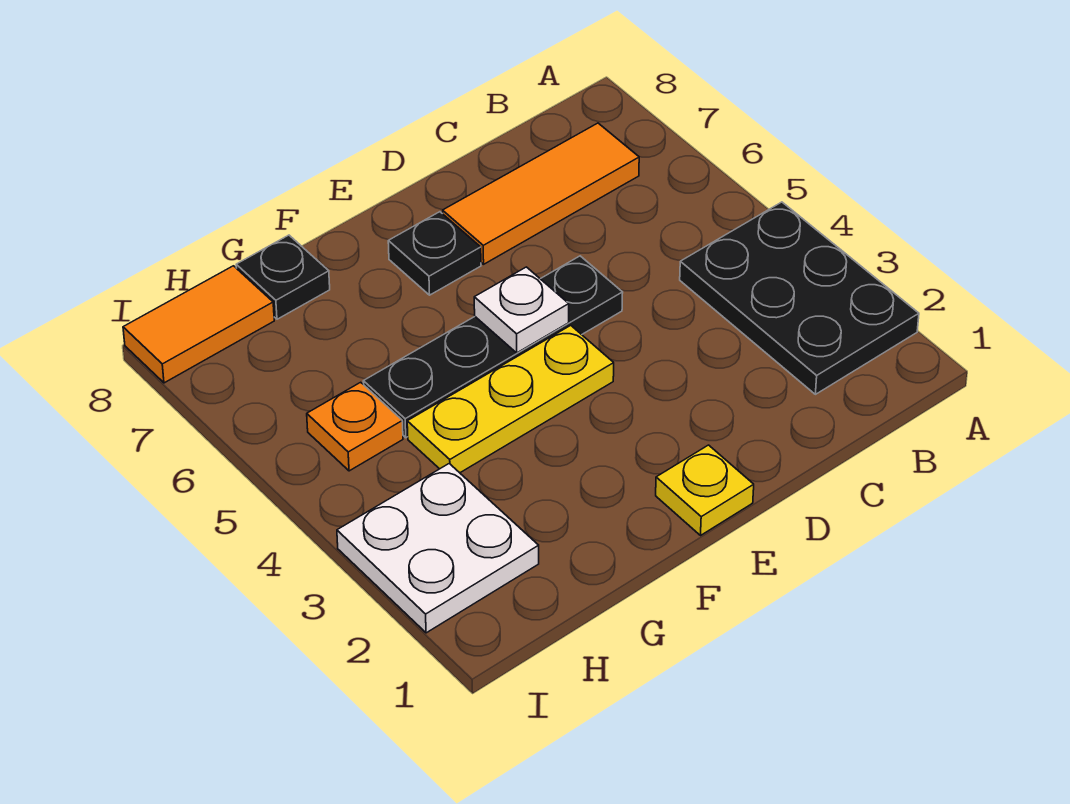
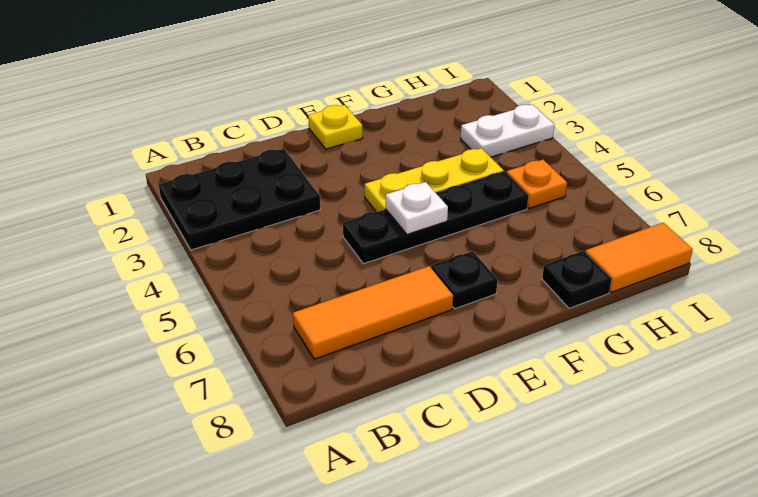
black 2x3 plate [680,202,919,394] -> black 2x3 plate turned to [159,149,320,250]
white 2x2 plate [337,464,539,633] -> white 1x2 plate [461,104,554,157]

